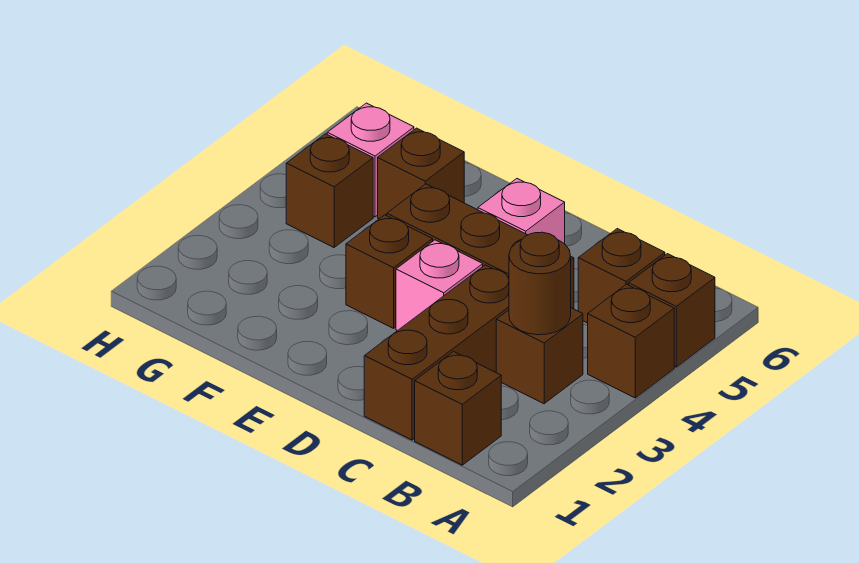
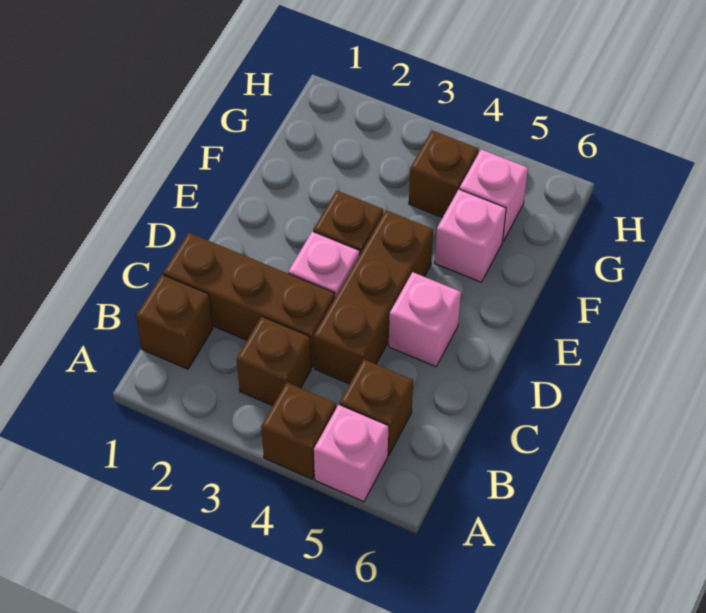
brown 1x1 brick [628,254,715,367] -> pink 1x1 brick [314,405,389,502]
brown 1x1 round brick [509,232,571,335] -> none
brown 1x1 brick [378,128,464,219] -> pink 1x1 brick [435,189,506,282]

